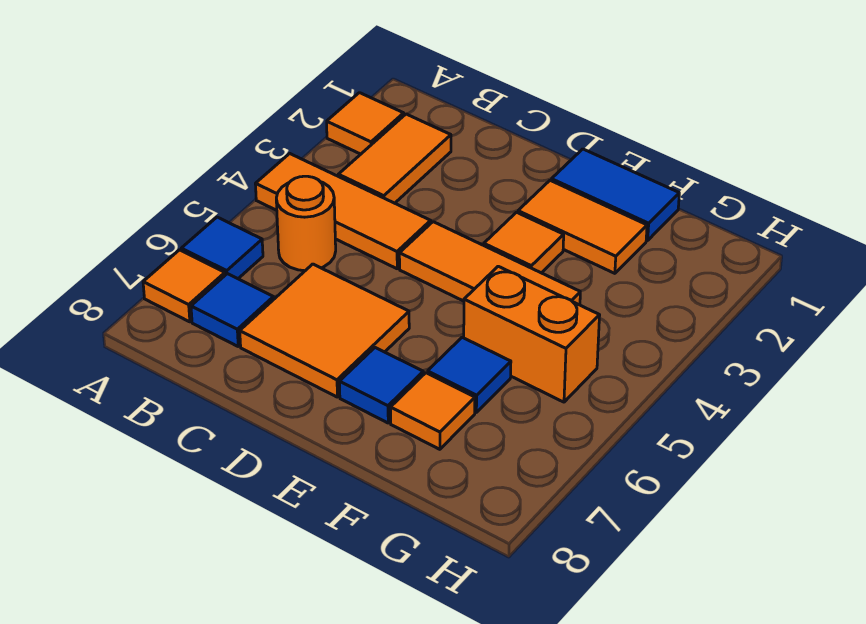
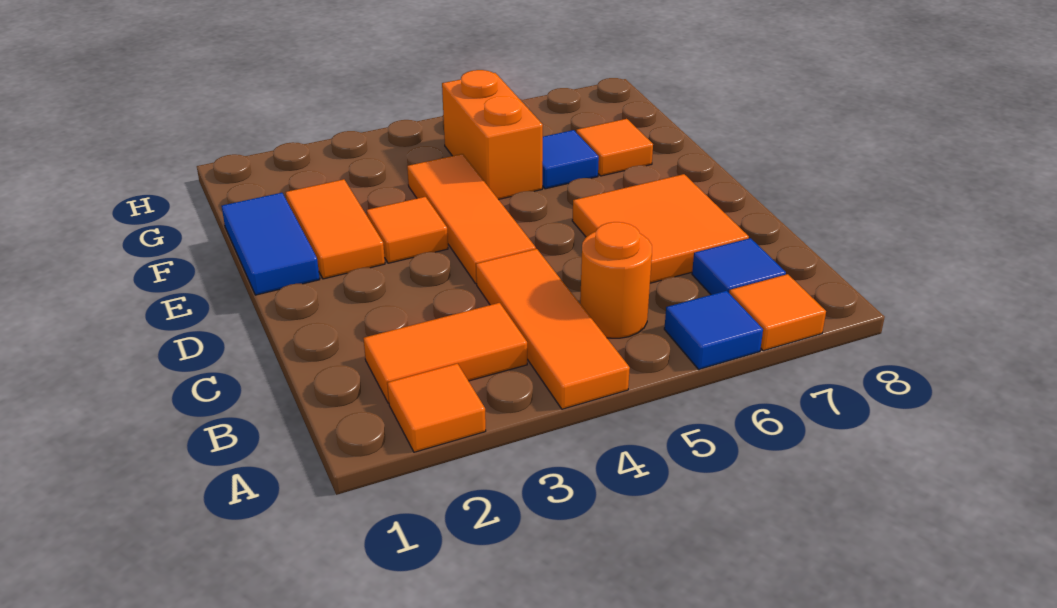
blue 1x1 tile [339,348,423,423] -> none

